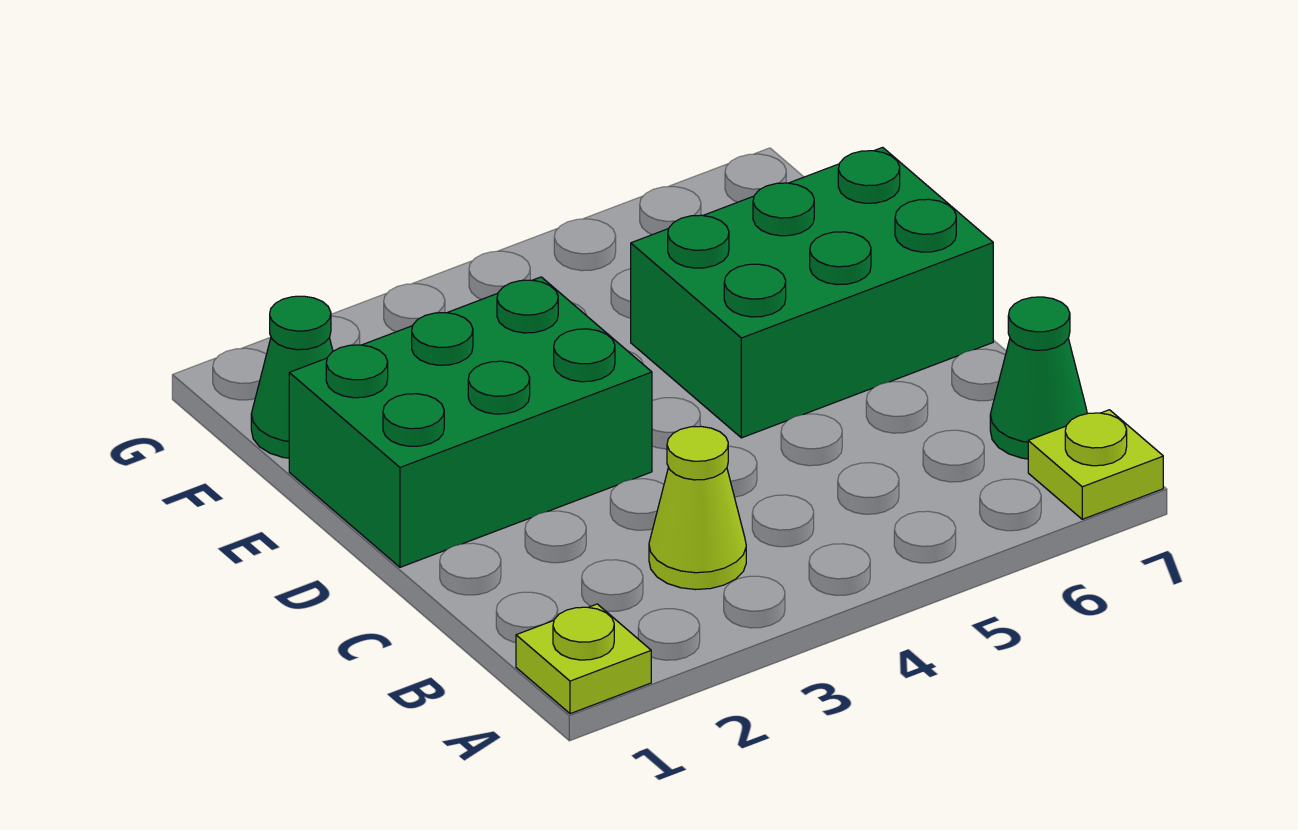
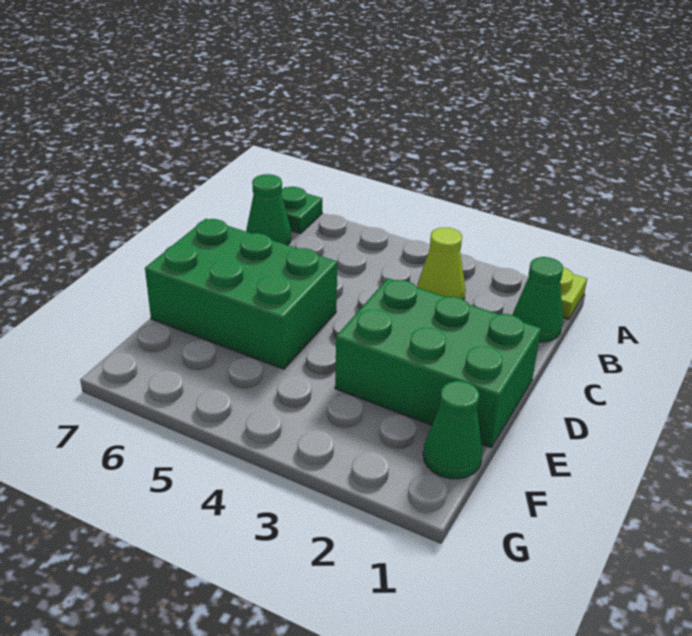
lime 1x1 plate [1028,410,1163,519] -> green 1x1 plate [281,187,322,234]
none -> green 1x1 cone [513,257,563,342]

